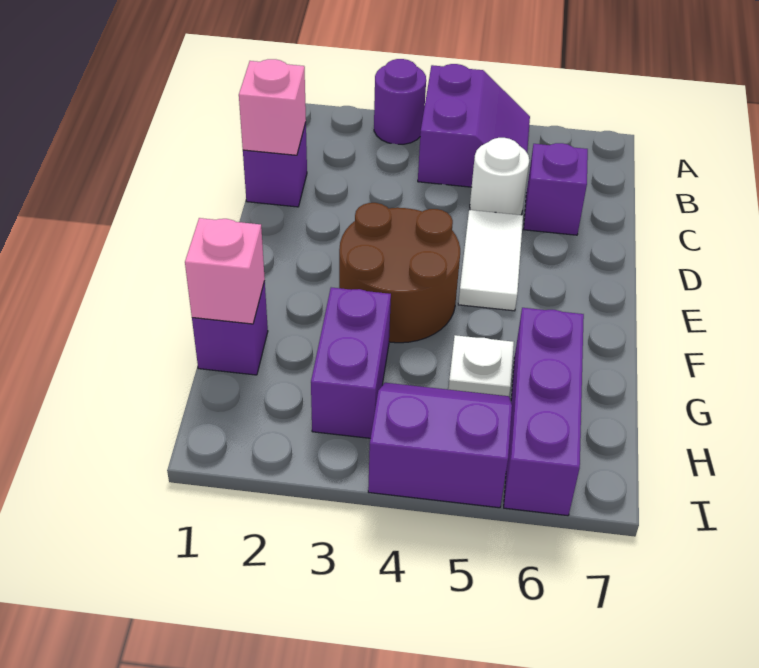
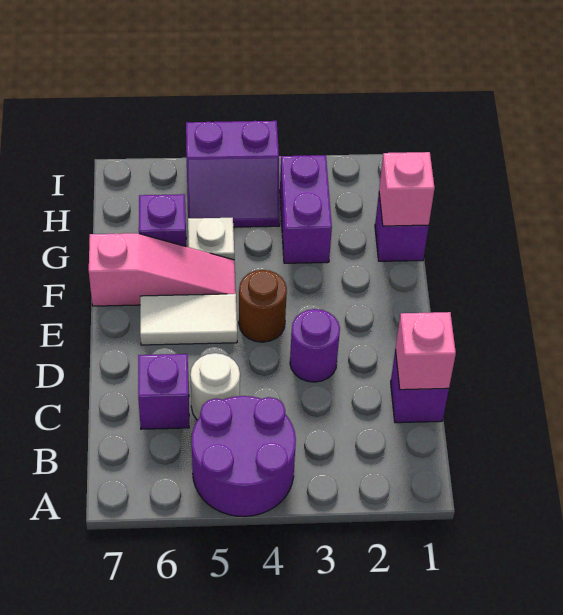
purple 1x1 round brick [374,59,426,144] -> purple 1x1 round brick moved to [290,309,340,382]
purple 2x2 slope [418,64,530,187] -> purple 2x2 round brick [192,396,296,517]
white 1x2 tile [458,210,523,311] -> white 1x2 tile turned to [140,294,237,345]
brown 2x2 round brick [339,203,460,343] -> brown 1x1 round brick [239,270,287,342]
none -> pink 1x3 slope [89,233,236,306]
purple 1x3 brick [504,308,584,516] -> purple 1x1 brick [139,194,186,246]

